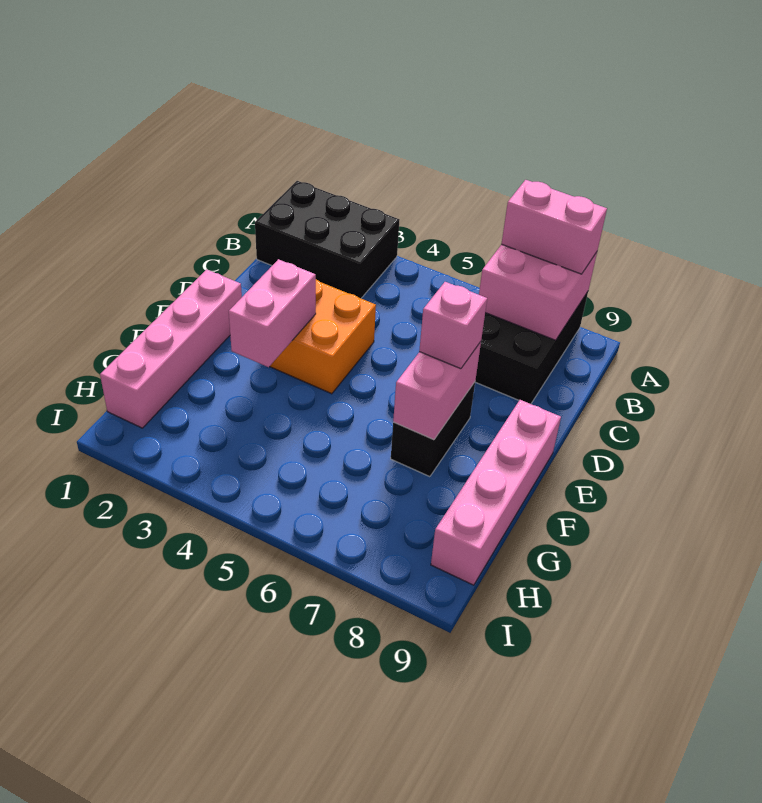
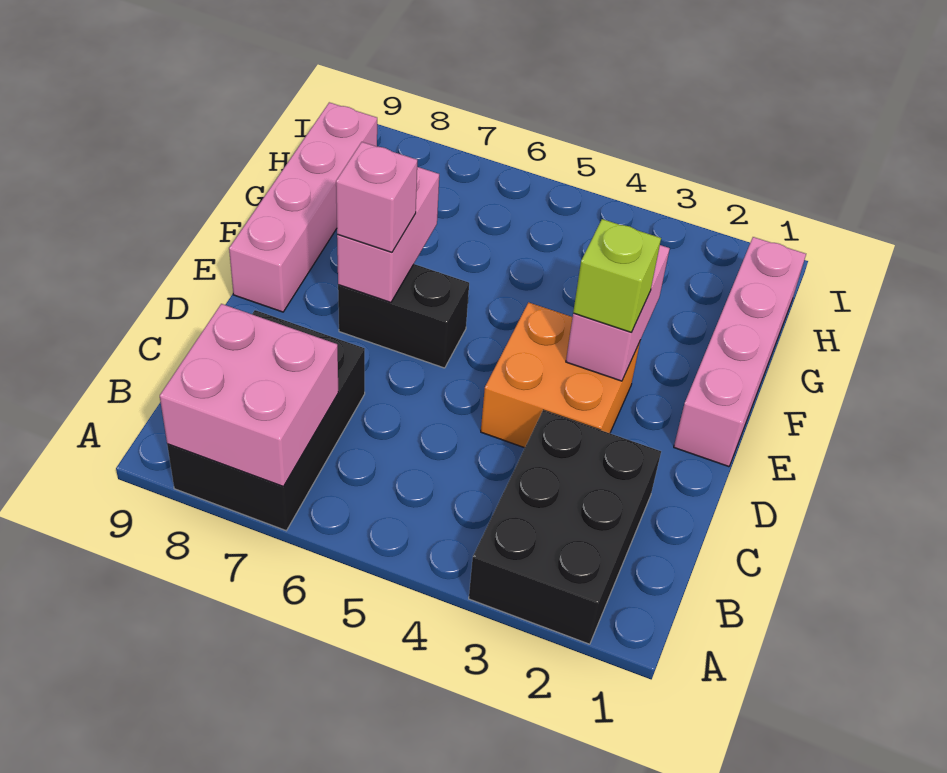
black 2x3 brick [255,181,399,298] -> black 2x3 brick turned to [469,410,661,644]
pink 1x2 brick [502,180,607,274] -> none
none -> lime 1x1 brick [573,219,661,332]
black 1x2 brick [391,382,475,477] -> black 1x2 brick turned to [338,264,469,368]

